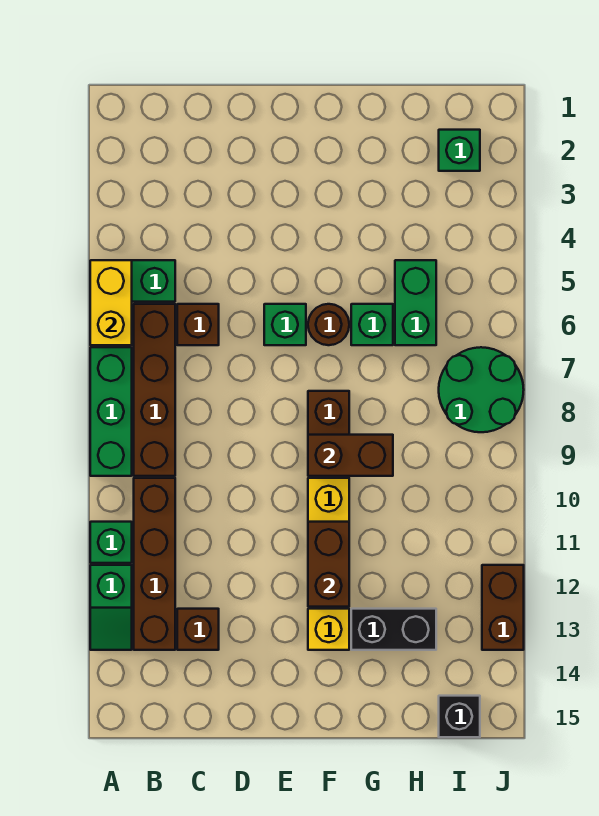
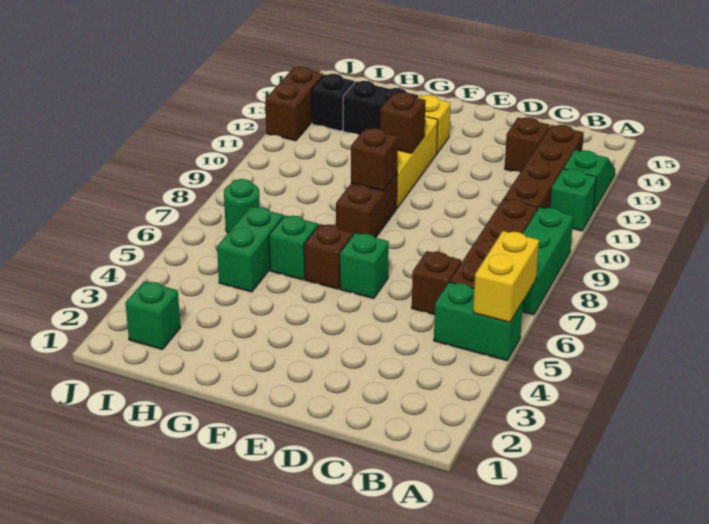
brown 1x1 round brick [308,304,349,345] -> brown 1x1 brick [304,224,353,289]
brown 1x2 brick [308,435,393,476] -> brown 1x1 brick [351,128,398,191]
brown 1x2 brick [308,522,349,607] -> brown 1x1 brick [380,92,426,153]
green 2x2 round brick [439,347,524,432] -> green 1x1 round brick [224,179,260,233]
black 1x1 brick [439,696,480,737] -> black 1x1 brick moved to [311,74,355,131]

